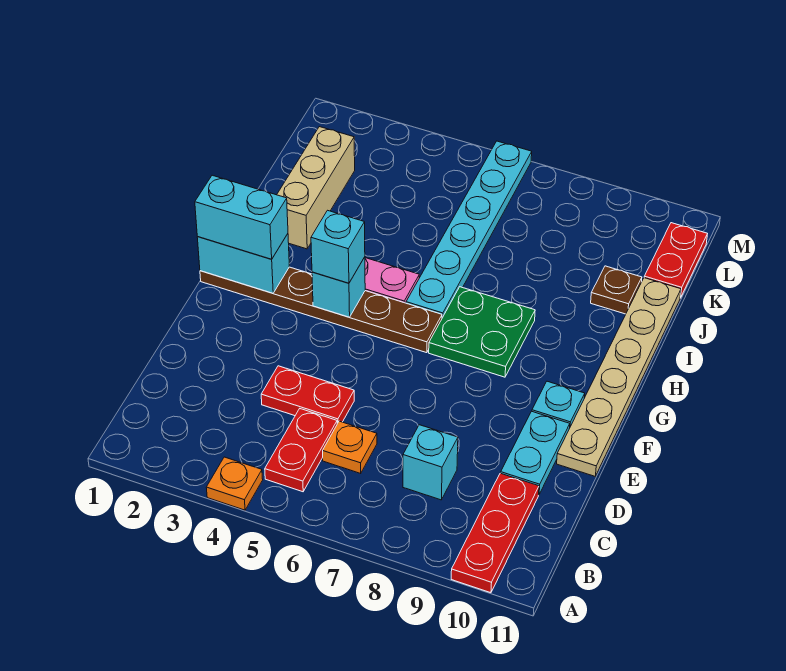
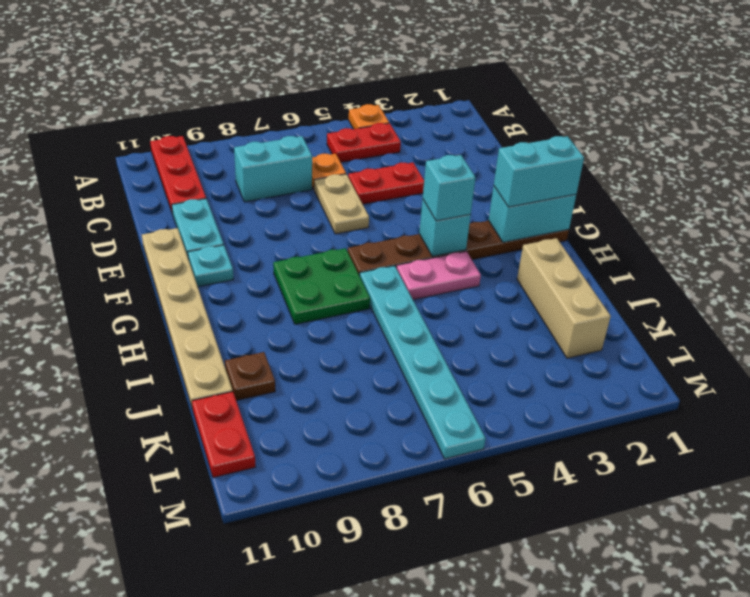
red 1x2 plate [265,409,337,492] -> red 1x2 plate turned to [327,123,401,162]
cyan 1x1 brick [403,425,458,500] -> cyan 1x2 brick [234,136,312,202]
none -> tan 1x2 plate [314,174,369,234]

